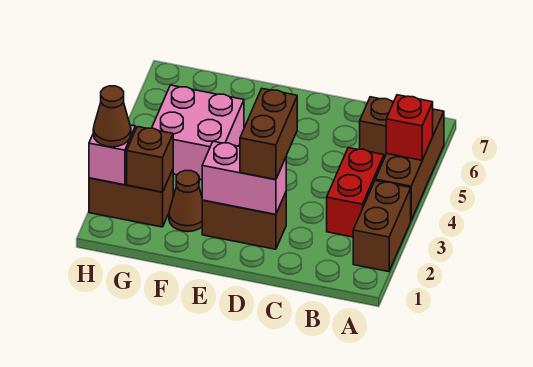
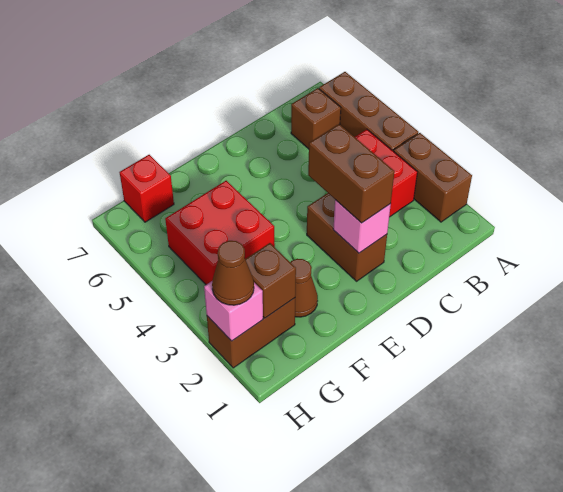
red 1x1 brick [386,95,433,160] -> red 1x1 brick moved to [119,155,174,222]
brown 1x2 brick [202,193,286,249] -> brown 1x2 brick turned to [307,193,387,281]
pink 1x2 brick [202,141,286,215] -> pink 1x1 brick [333,200,391,253]
pink 2x2 brick [152,85,244,180] -> red 2x2 brick [165,181,275,285]

